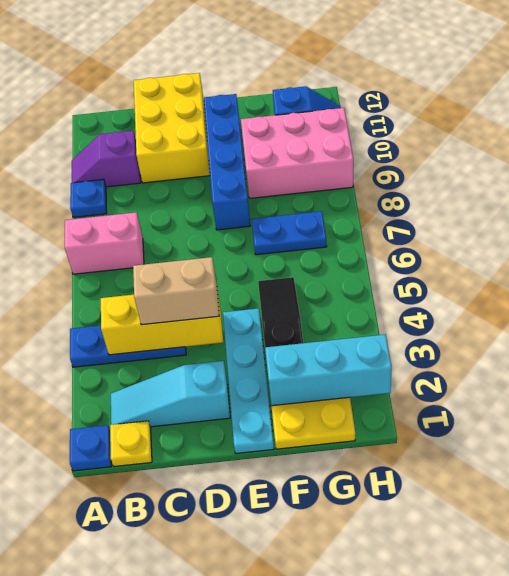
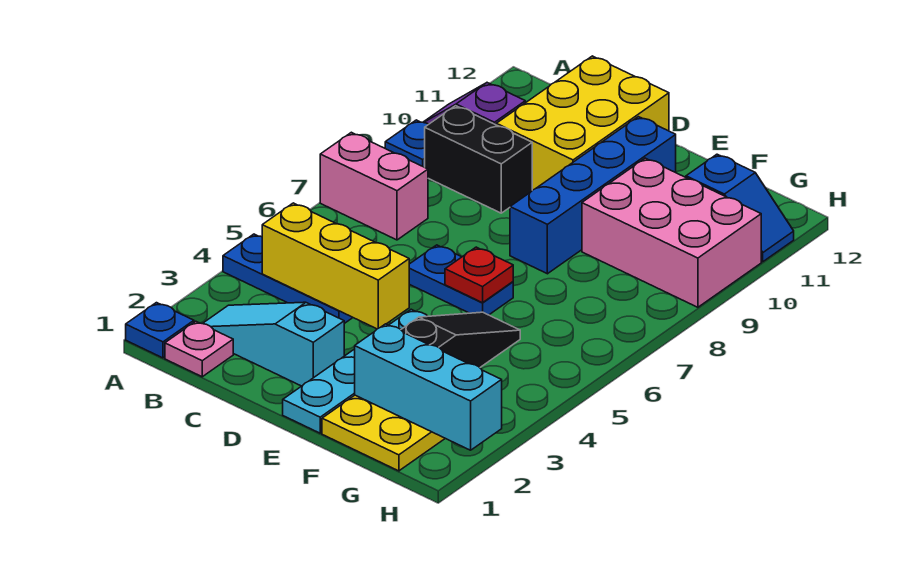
yellow 1x1 plate [110,421,152,467] -> pink 1x1 plate [165,321,233,377]
none -> black 1x2 brick [425,106,532,213]
tan 1x2 brick [133,257,219,325] -> none
none -> red 1x1 plate [445,247,513,303]
blue 1x2 plate [252,211,327,255] -> blue 1x2 plate moved to [409,245,513,315]

